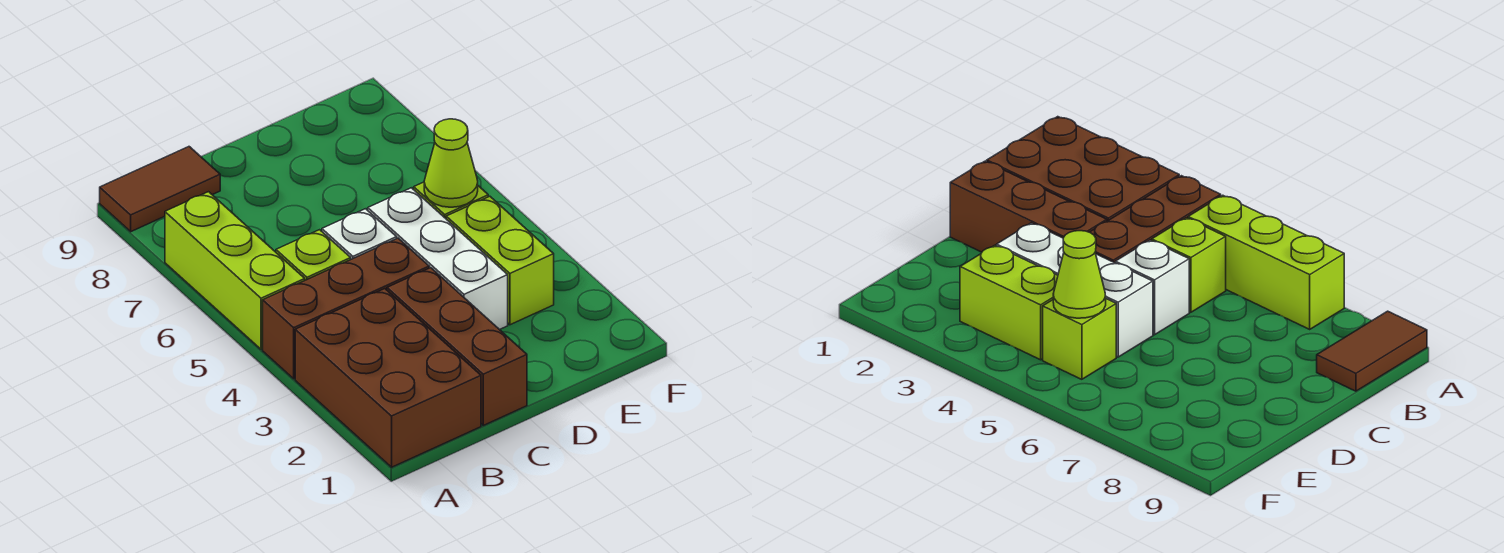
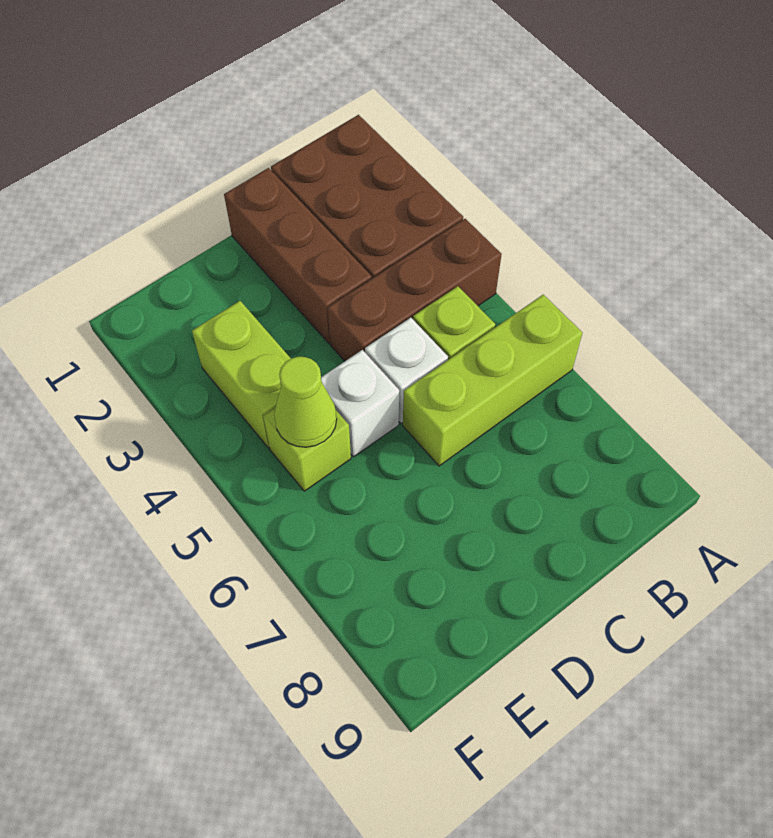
lime 1x3 brick [165,192,305,350] -> lime 1x3 brick turned to [403,295,582,466]
brown 1x2 tile [100,147,220,232] -> none
white 1x3 brick [368,188,508,330] -> white 1x1 brick [321,350,399,457]

